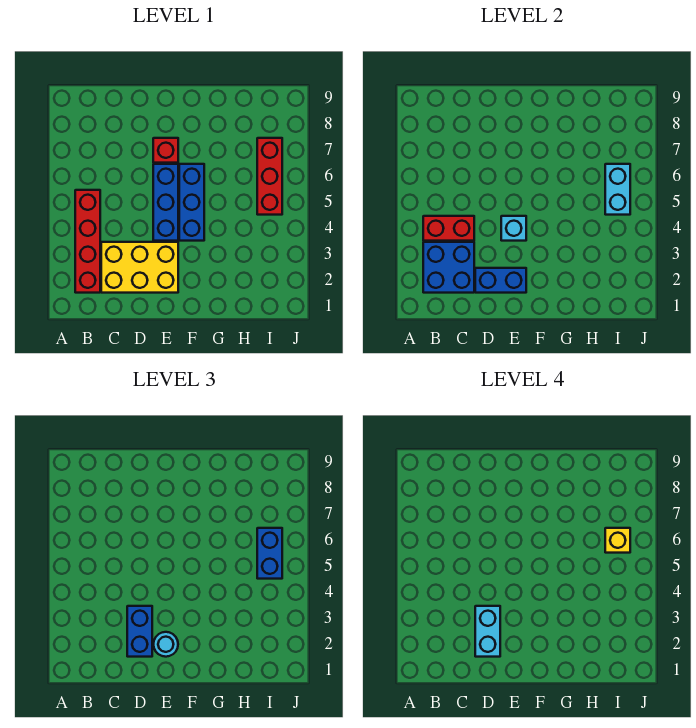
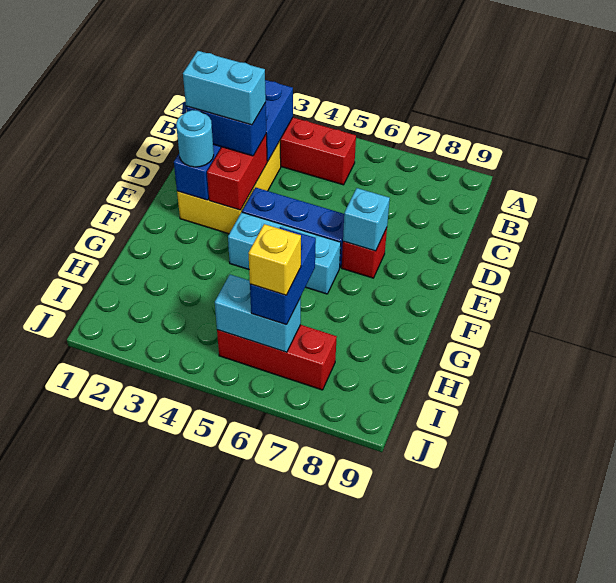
red 1x2 brick [423,216,474,241] -> red 1x2 brick moved to [207,134,267,210]
cyan 1x1 brick [501,216,526,241] -> cyan 1x1 brick moved to [343,188,390,251]
blue 1x3 brick [179,164,204,241] -> cyan 1x3 brick [228,212,341,294]
blue 1x2 brick [257,528,282,579] -> blue 1x2 brick turned to [250,227,316,325]

